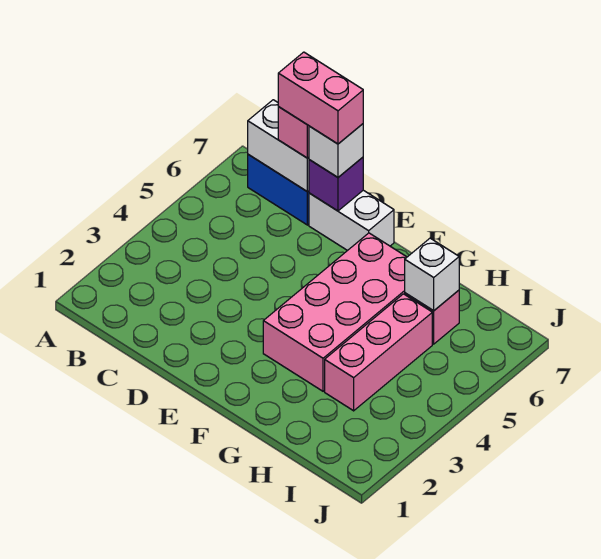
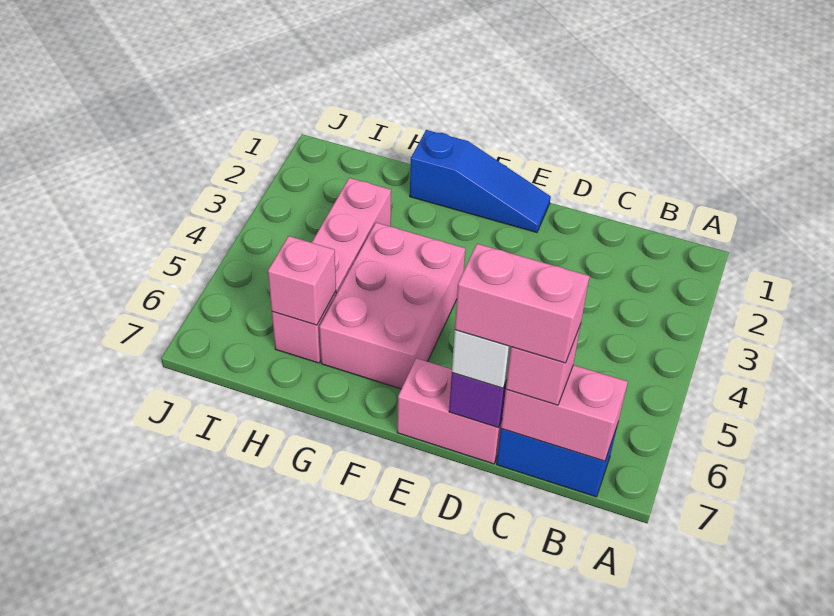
white 1x2 brick [248,100,309,192] -> pink 1x2 brick [501,365,628,461]
white 1x2 brick [309,190,394,251] -> pink 1x2 brick [397,358,502,464]
none -> blue 1x3 slope [410,130,551,233]
pink 2x4 brick [263,233,407,391] -> pink 2x3 brick [319,223,465,389]
white 1x1 brick [405,238,459,311] -> pink 1x1 brick [268,236,336,325]

